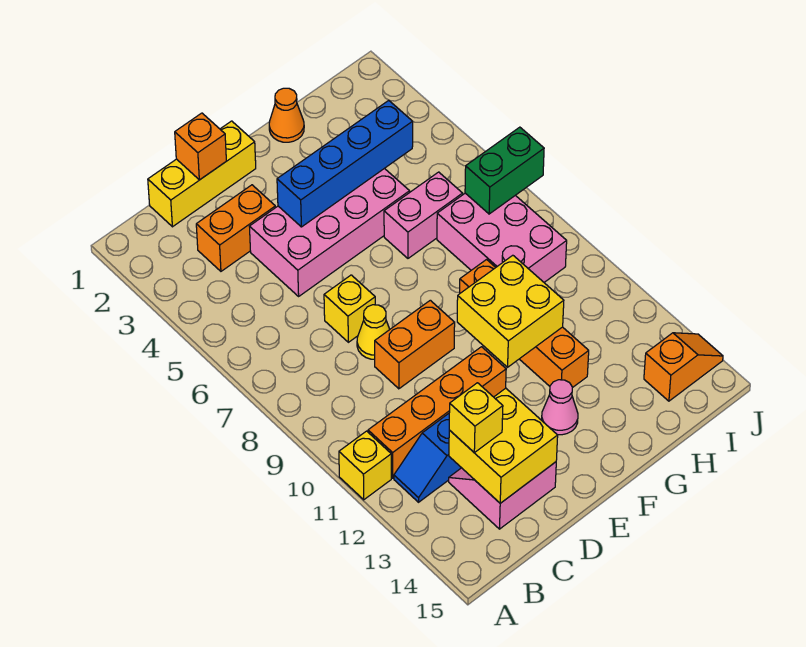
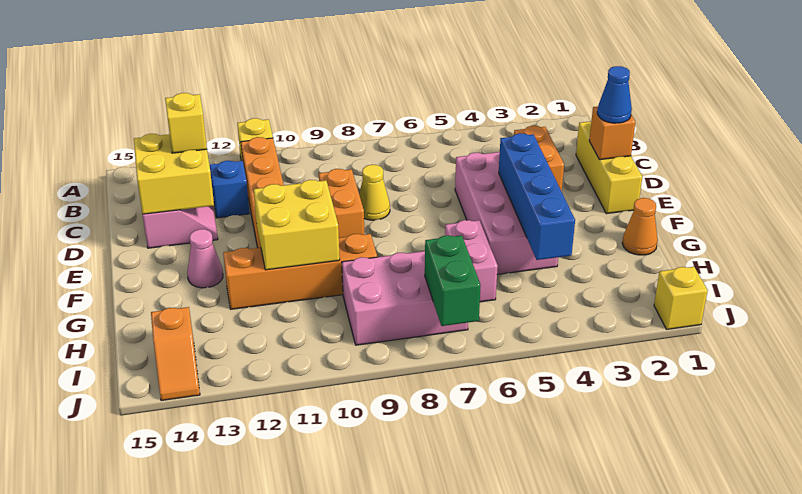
none -> blue 1x1 cone [597,66,632,123]
yellow 1x1 brick [324,275,375,342] -> yellow 1x1 brick moved to [654,267,708,329]

